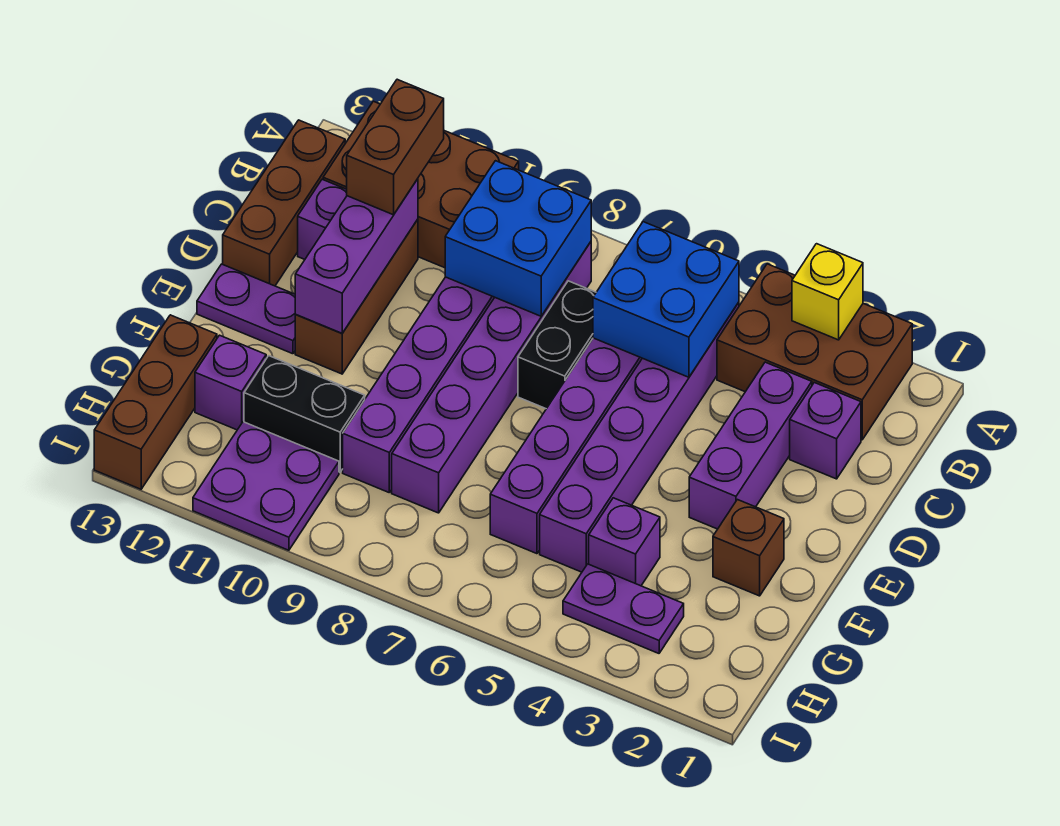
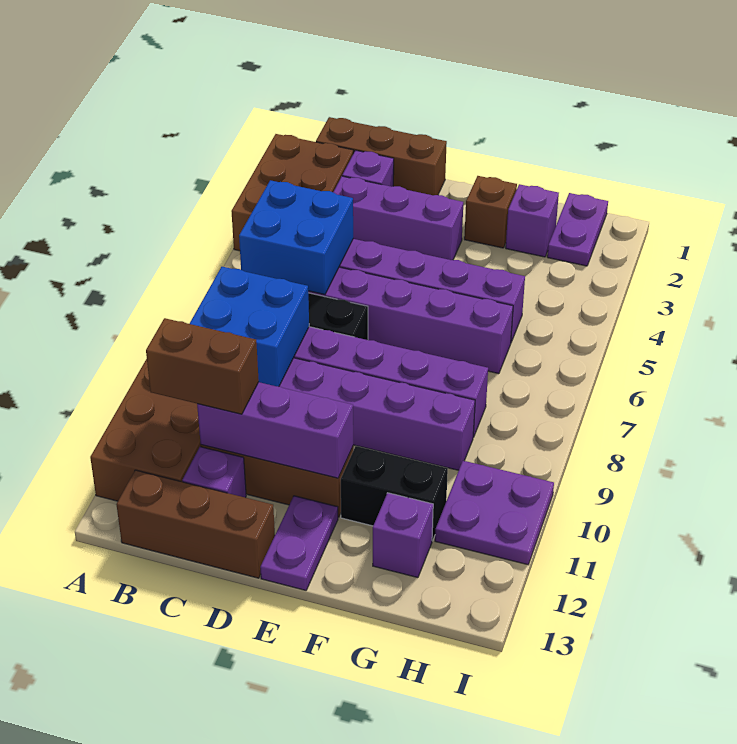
yellow 1x1 brick [792,244,863,340] -> none
purple 1x1 brick [589,498,660,586] -> purple 1x1 brick moved to [506,184,559,257]
black 1x2 brick [244,356,365,472] -> black 1x2 brick turned to [341,446,448,541]
brown 1x3 brick [94,315,217,489] -> brown 1x3 brick moved to [316,117,447,195]
purple 1x2 plate [563,564,684,653] -> purple 1x2 plate moved to [547,193,608,266]

